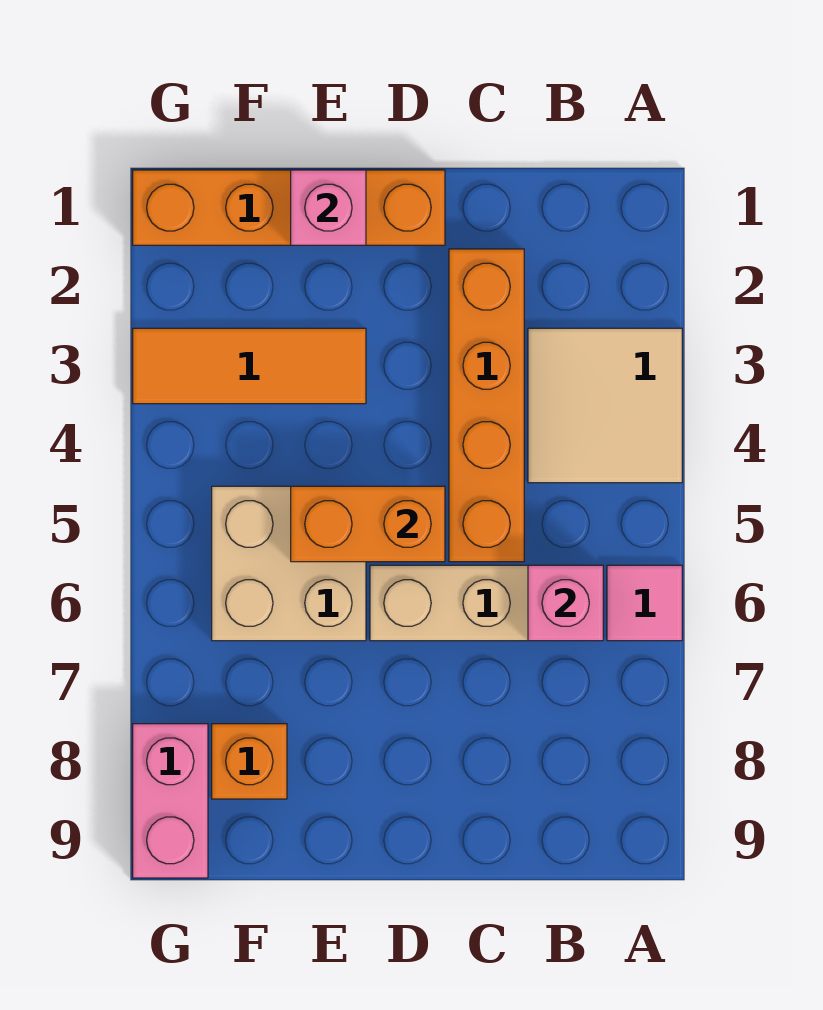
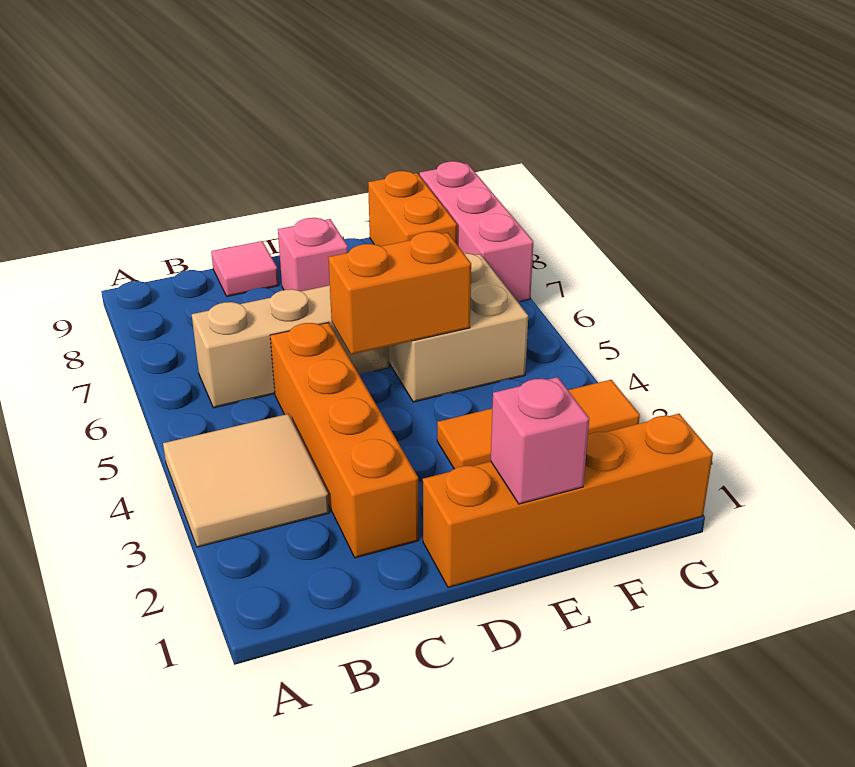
pink 1x1 tile [607,565,682,641] -> pink 1x1 tile moved to [211,241,279,296]
pink 1x1 brick [528,565,603,641] -> pink 1x1 brick moved to [278,218,348,291]
orange 1x1 brick [212,724,287,799] -> orange 1x2 brick [368,171,457,246]
pink 1x2 brick [133,724,208,878] -> pink 1x3 brick [420,161,533,301]

